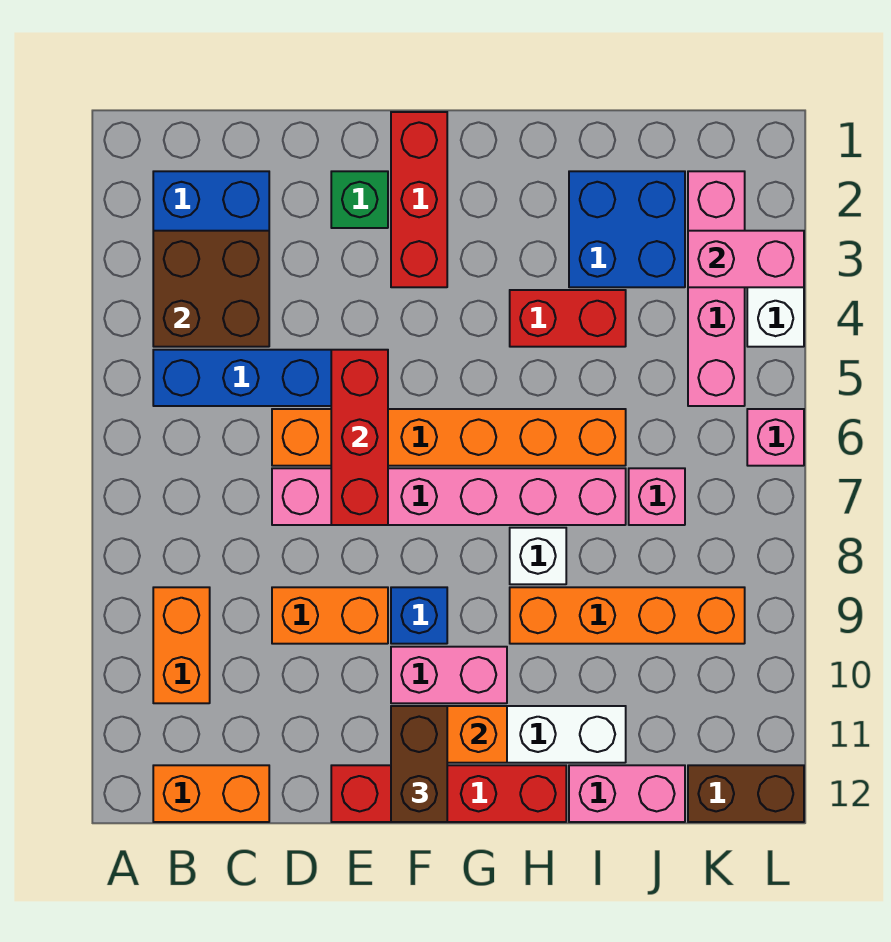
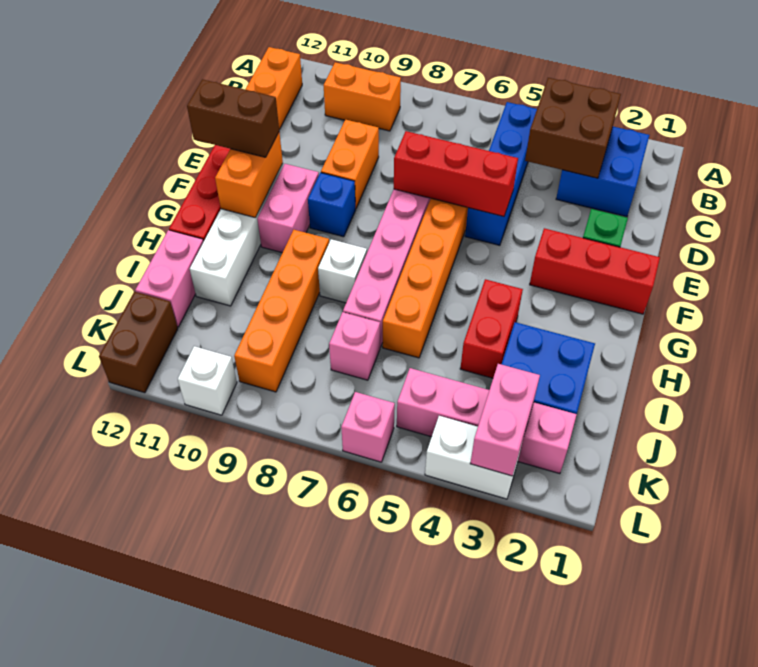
none -> white 1x1 brick [178,346,237,415]

